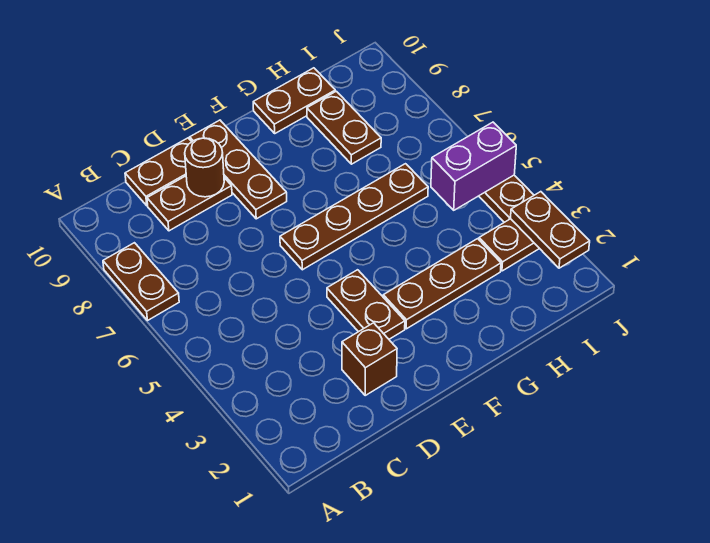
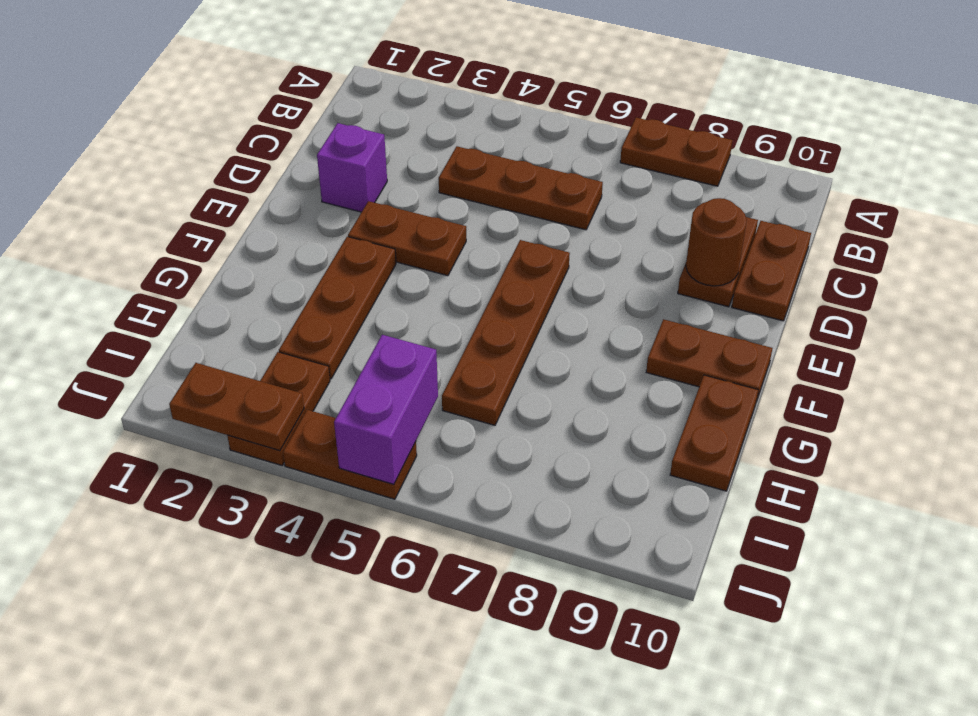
brown 1x1 brick [342,323,397,395] -> purple 1x1 brick [317,123,387,212]
brown 1x3 plate [190,120,287,219] -> brown 1x3 plate moved to [439,146,603,230]
brown 1x2 plate [307,91,381,164] -> brown 1x2 plate moved to [646,319,772,402]

